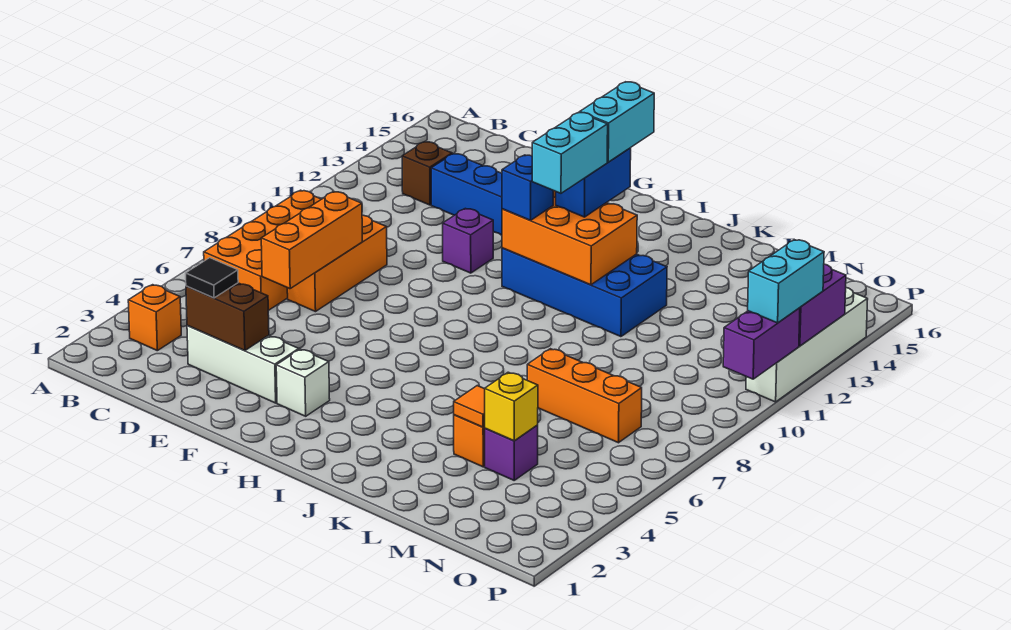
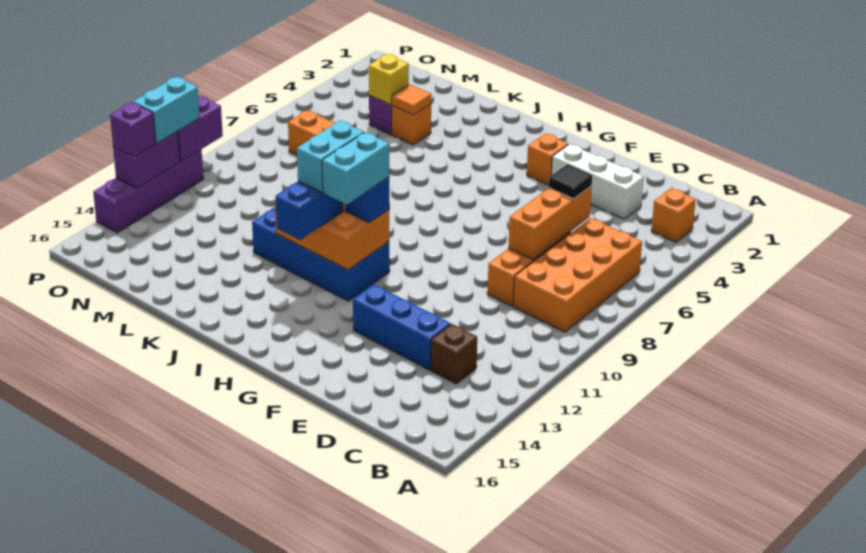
brown 1x2 brick [186,283,269,351] -> none
black 1x1 tile [186,258,238,298] -> black 1x1 tile moved to [549,164,592,199]
purple 1x1 brick [443,209,493,273] -> purple 1x1 brick moved to [110,102,156,157]
white 1x1 brick [276,349,330,416] -> orange 1x1 brick [527,133,568,185]
cyan 1x2 brick [580,82,654,162] -> cyan 1x2 brick moved to [322,132,389,205]
white 1x4 brick [746,288,868,402] -> purple 1x4 brick [93,150,203,233]

